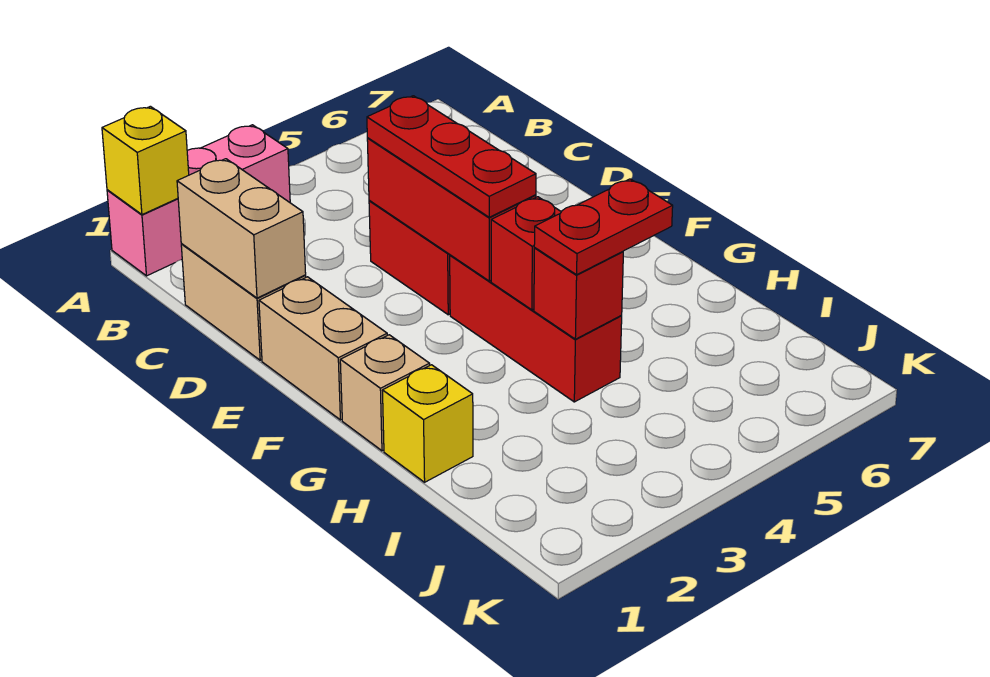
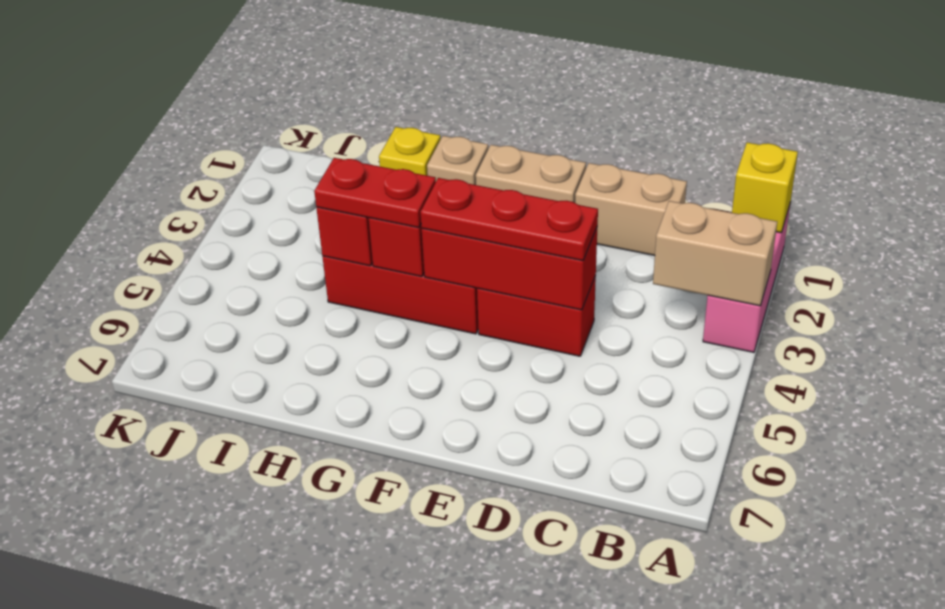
tan 1x2 brick [177,159,306,298] -> tan 1x2 brick moved to [653,201,777,306]
red 1x2 plate [534,179,673,275] -> red 1x2 plate turned to [314,158,436,228]

